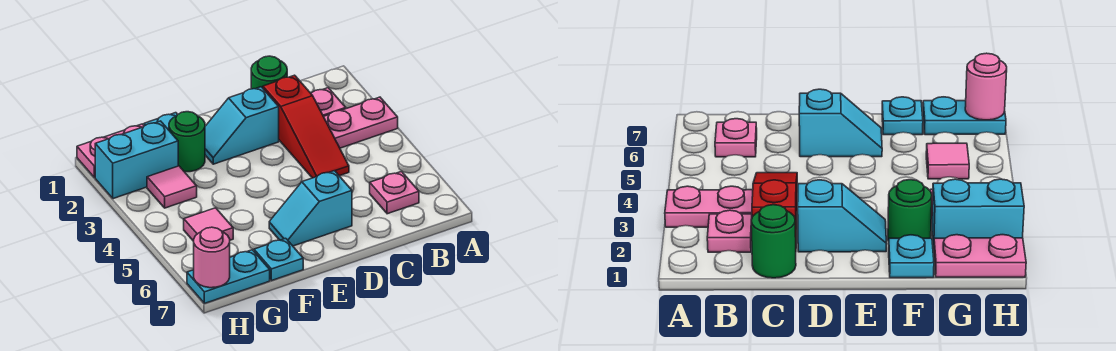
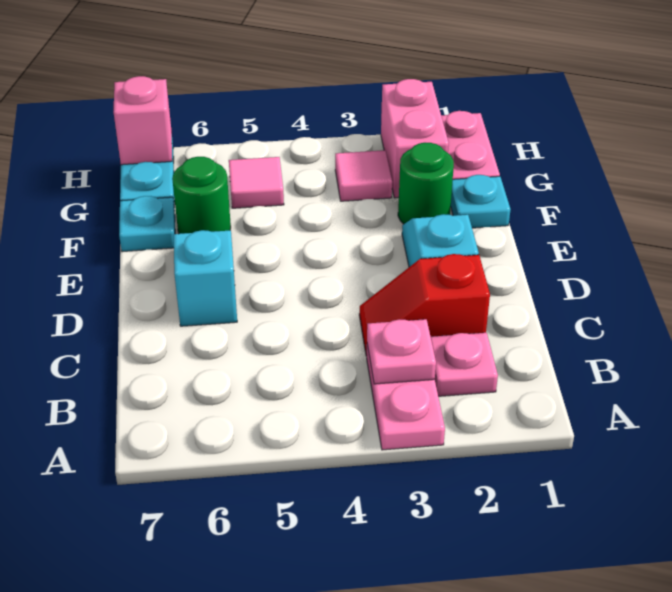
pink 1x1 plate [370,172,419,214] -> pink 1x1 plate moved to [367,319,436,384]
green 1x1 round brick [251,56,287,89] -> green 1x1 round brick moved to [172,157,231,234]
red 1x3 slope [263,75,349,178] -> red 1x2 slope [359,254,490,356]
cyan 1x2 brick [95,121,178,199] -> pink 1x2 brick [381,79,449,198]
pink 1x1 round brick [194,227,230,288] -> pink 1x1 brick [113,76,172,165]

